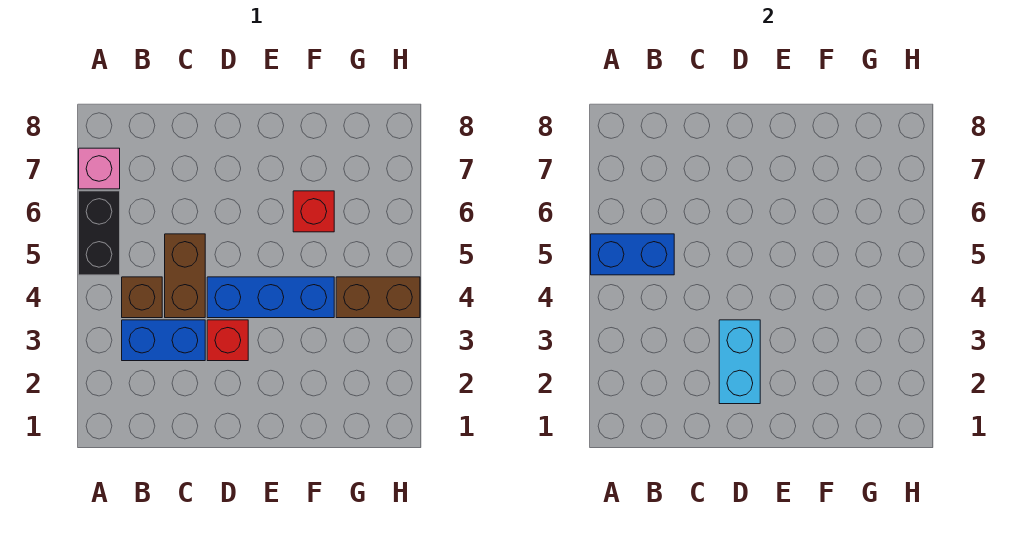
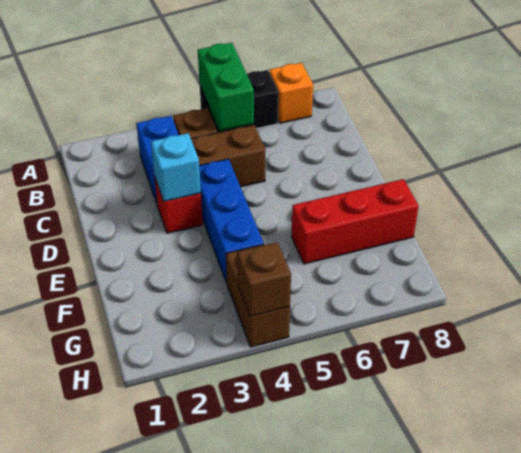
blue 1x2 brick [591,234,674,275] -> green 1x2 brick [198,43,254,131]
pink 1x1 brick [79,148,120,189] -> orange 1x1 brick [269,63,313,123]
cyan 1x2 brick [719,320,760,404] -> cyan 1x1 brick [151,133,201,201]
red 1x1 brick [293,191,334,232] -> red 1x3 brick [291,179,419,264]
none -> brown 1x1 brick [237,242,291,316]

